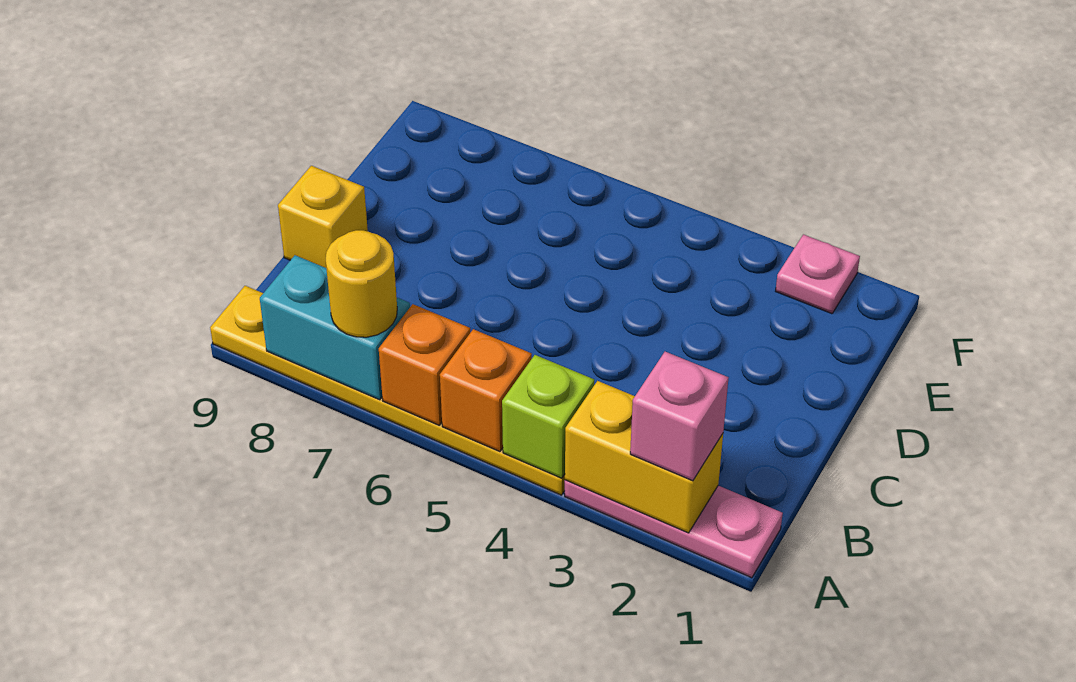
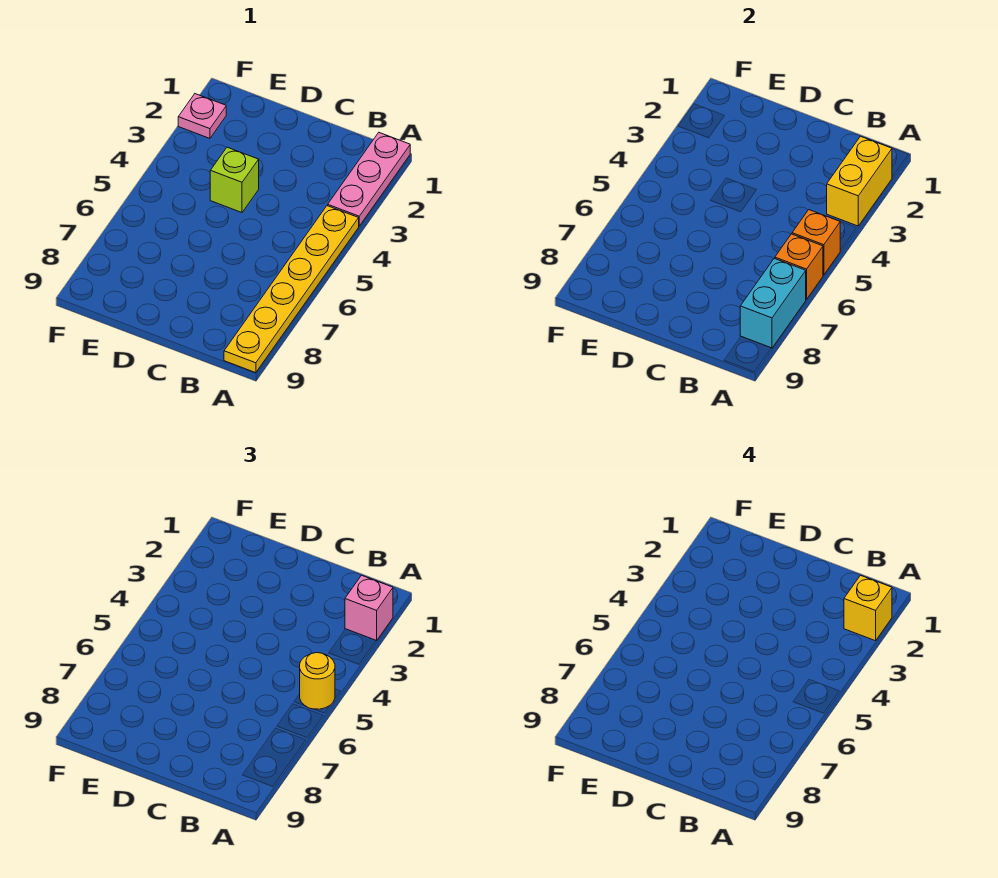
lime 1x1 brick [502,355,594,478] -> lime 1x1 brick moved to [210,147,259,213]
yellow 1x1 round brick [326,230,397,337] -> yellow 1x1 round brick moved to [300,653,335,709]
yellow 1x1 brick [278,166,368,268] -> yellow 1x1 brick moved to [844,575,892,641]

